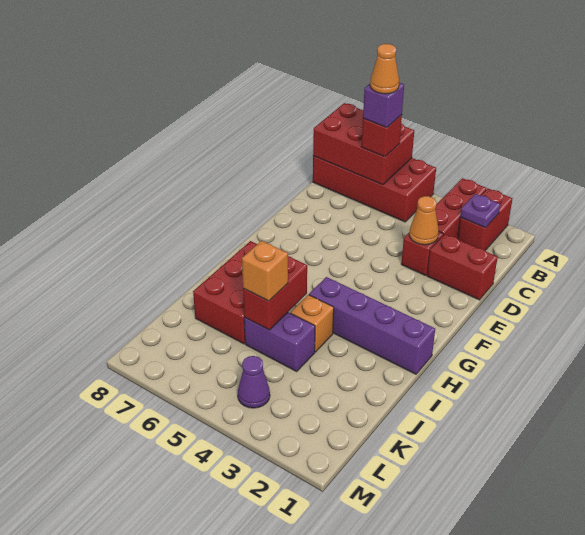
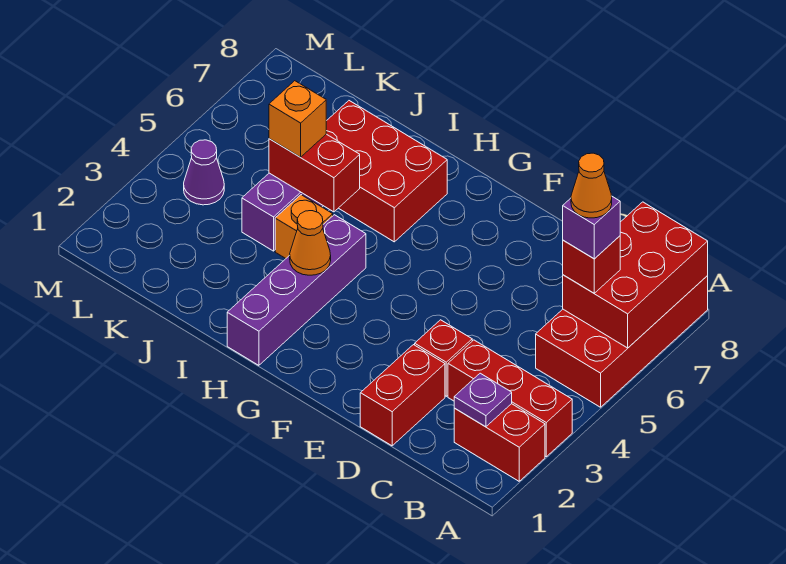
orange 1x1 cone [409,196,439,245] -> orange 1x1 cone moved to [290,211,331,275]

